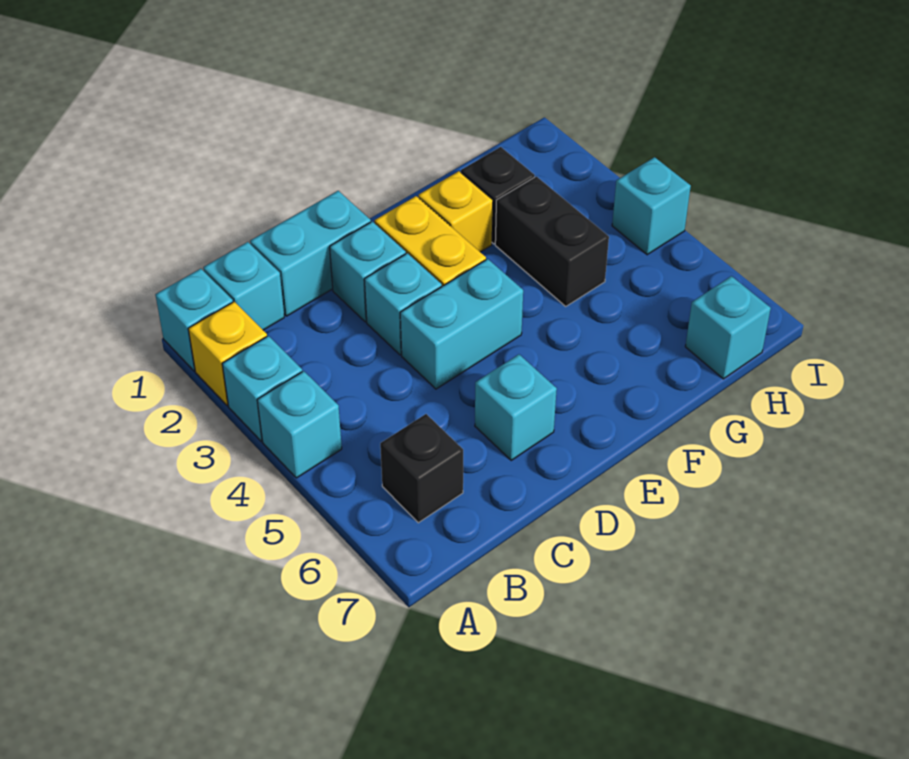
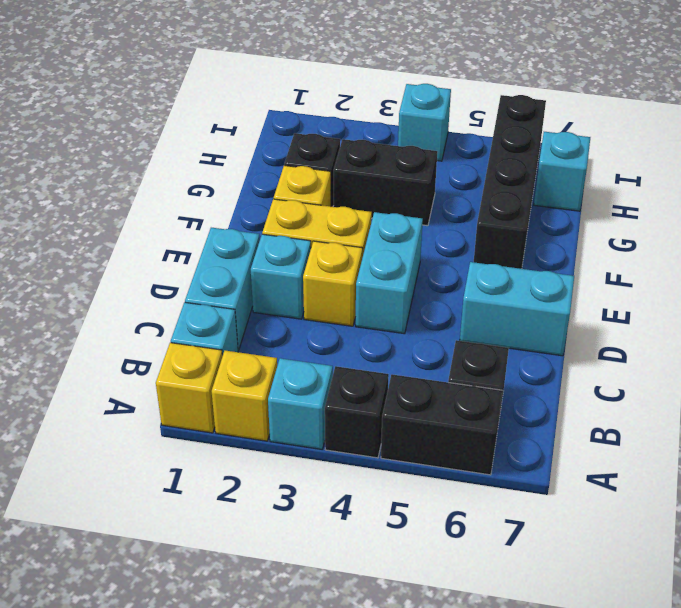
cyan 1x1 brick [155,269,233,371] -> yellow 1x1 brick [156,343,222,433]
cyan 1x1 brick [257,371,342,478] -> black 1x1 brick [325,366,389,458]
none -> black 1x2 brick [381,374,502,475]
cyan 1x1 brick [364,253,442,355] -> yellow 1x1 brick [303,241,362,326]
cyan 1x1 brick [475,354,557,460] -> cyan 1x2 brick [460,262,574,356]
none -> black 1x4 brick [474,95,546,269]

